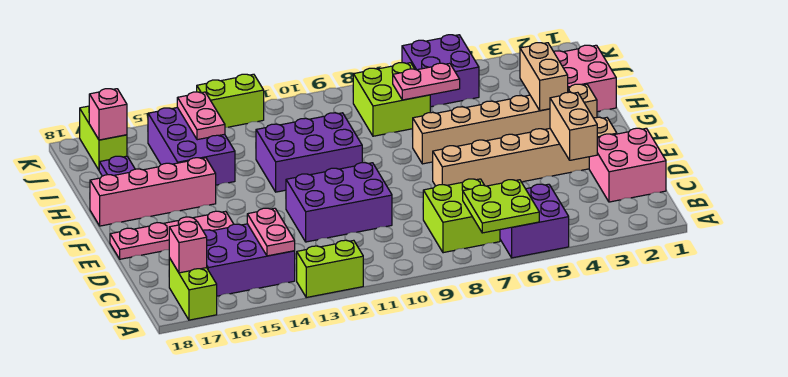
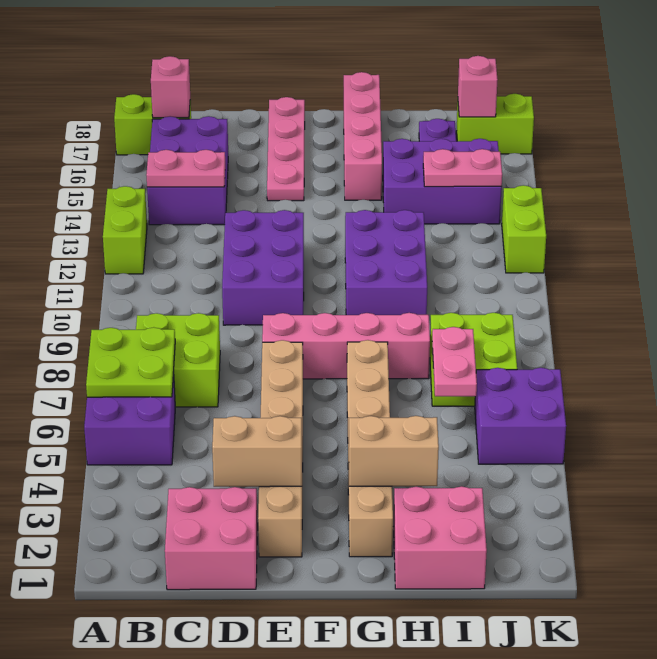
none -> pink 1x4 brick [262,313,430,379]

